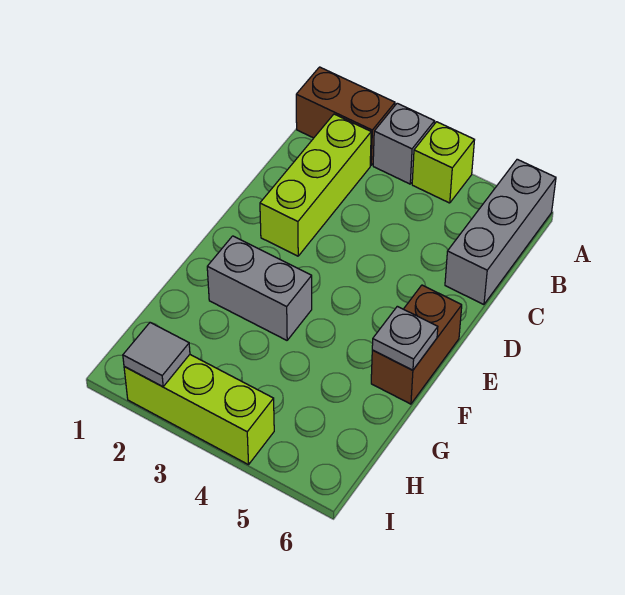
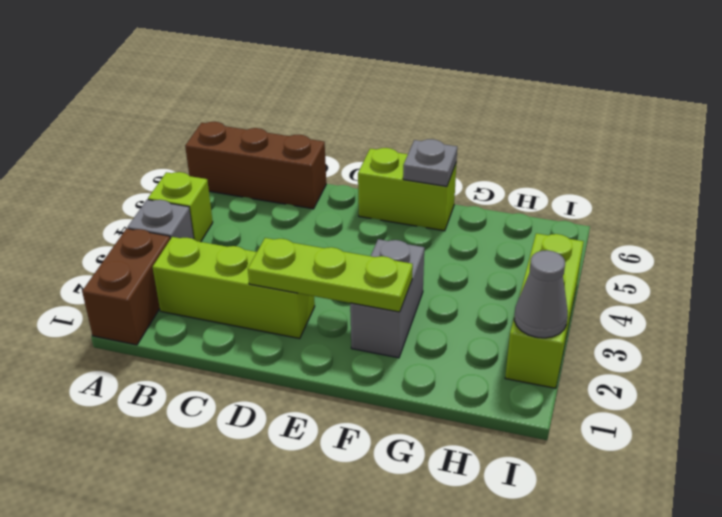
grey 1x3 brick [445,159,556,305] -> brown 1x3 brick [185,122,326,209]
none -> lime 1x3 plate [248,238,413,312]
brown 1x2 brick [371,285,462,404] -> lime 1x2 brick [358,148,456,231]
grey 1x1 tile [123,323,190,387] -> grey 1x1 cone [514,250,568,338]

